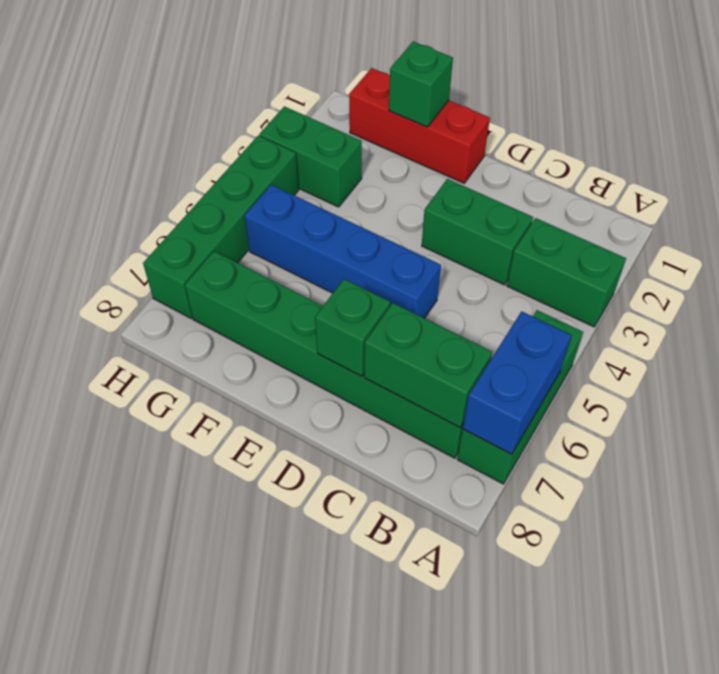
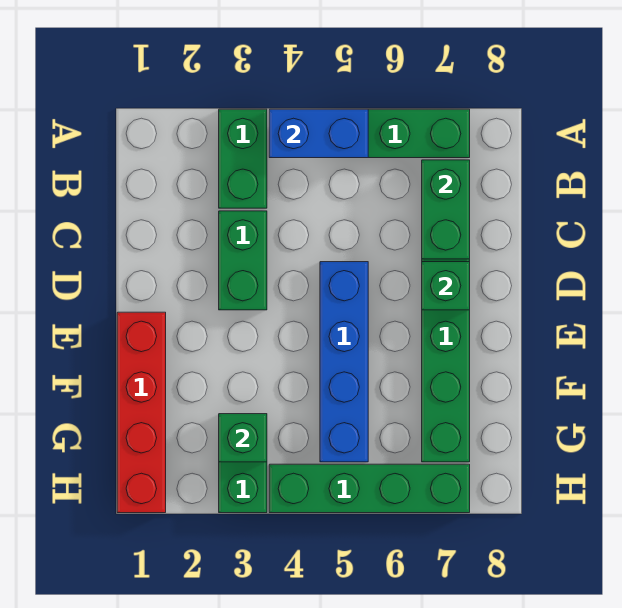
blue 1x2 brick [463,311,571,454] -> blue 1x2 brick moved to [269,109,368,158]
red 1x3 brick [349,68,490,183] -> red 1x4 brick [117,312,166,513]
green 1x1 brick [389,41,453,127] -> green 1x1 brick moved to [219,414,267,462]

